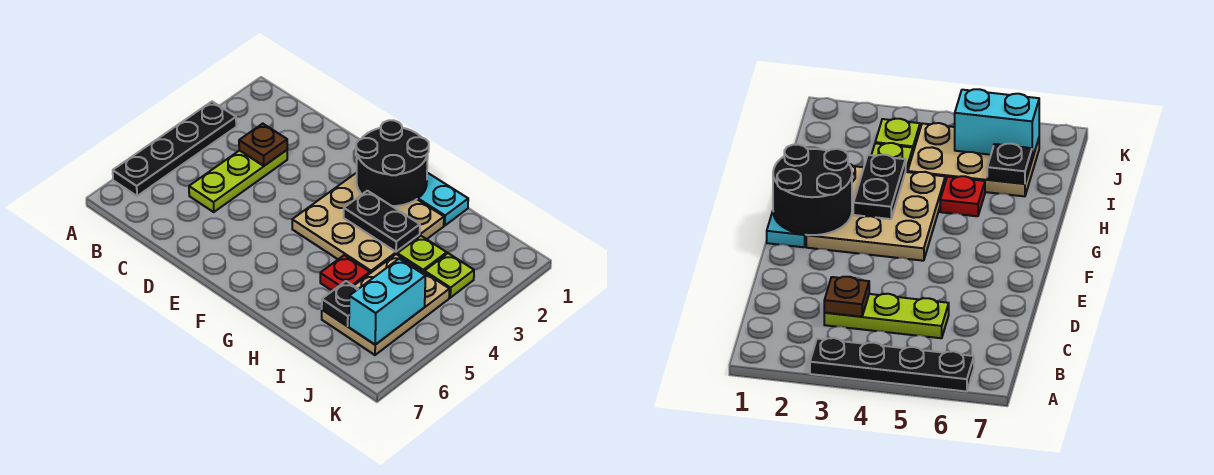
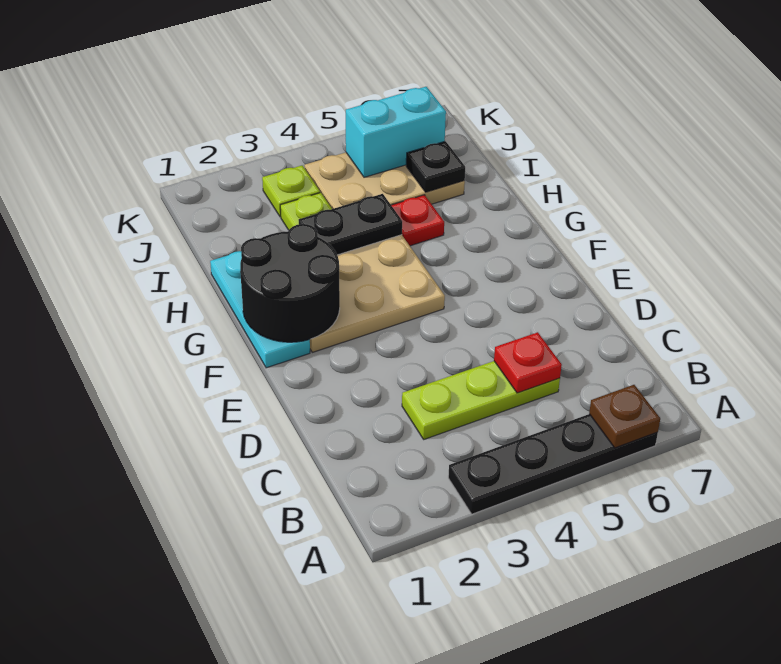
brown 1x1 plate [239,124,287,166] -> brown 1x1 plate moved to [589,385,660,448]
none -> red 1x1 plate [494,332,562,393]
black 1x2 plate [344,191,420,252] -> black 1x2 plate turned to [299,194,402,255]

